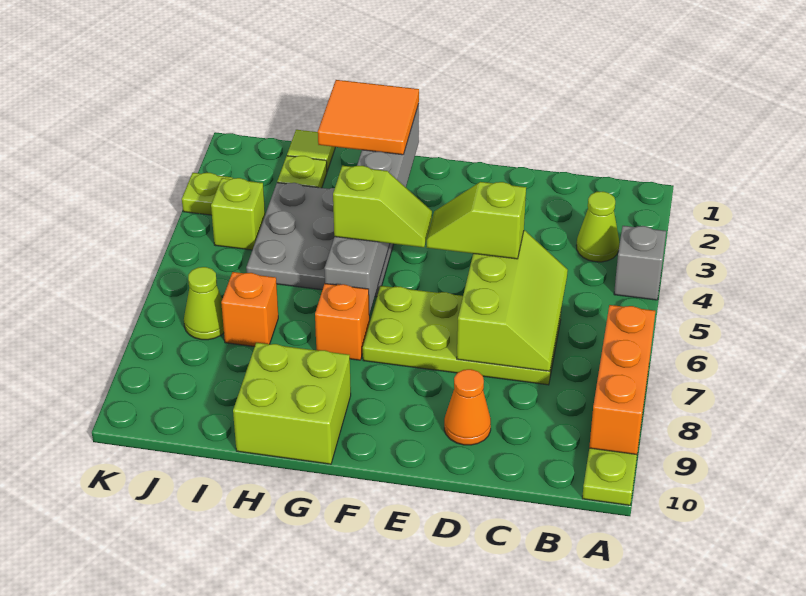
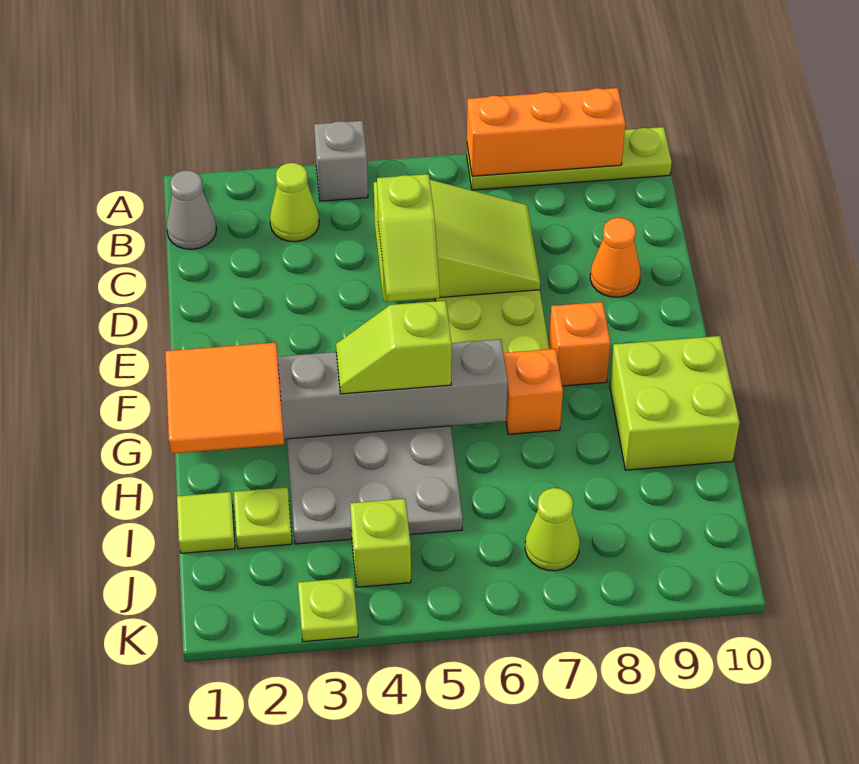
none -> grey 1x1 cone [167,170,216,249]
lime 2x3 slope [457,230,568,371] -> lime 2x3 slope turned to [374,180,540,302]
lime 1x2 slope [333,166,432,247] -> lime 1x2 slope turned to [336,301,452,394]
orange 1x1 brick [221,272,278,347] -> orange 1x1 brick moved to [549,302,610,386]

